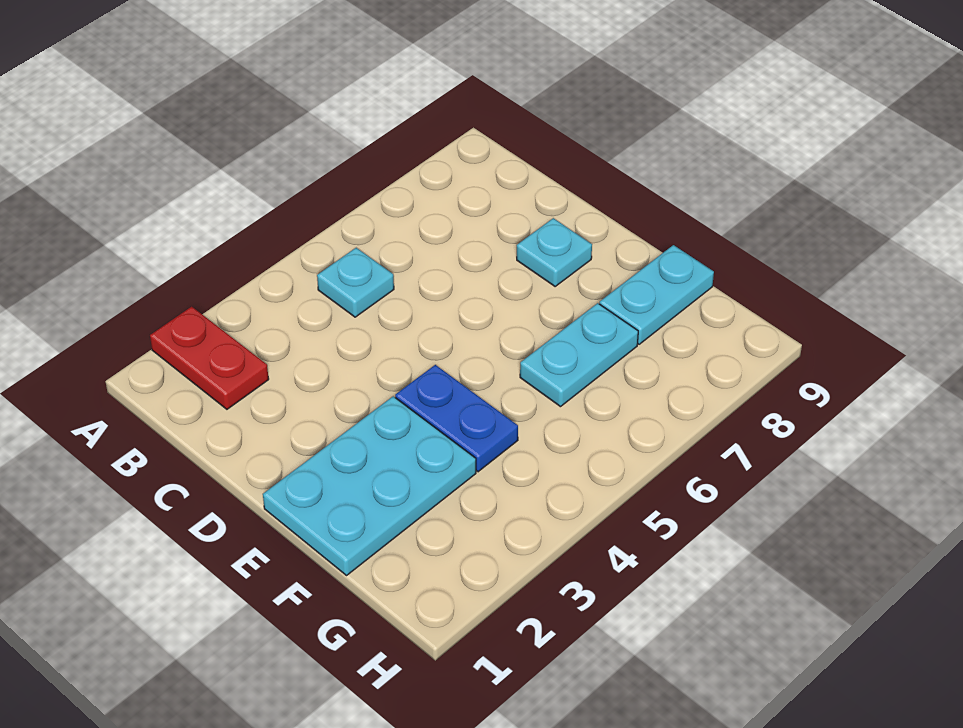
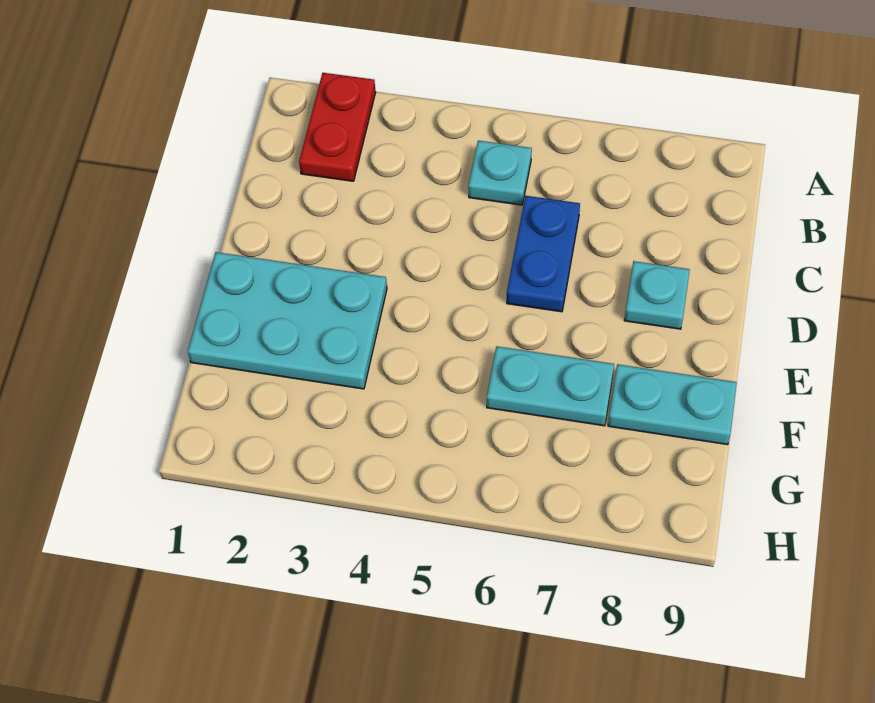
blue 1x2 plate [395,365,518,472] -> blue 1x2 plate moved to [507,196,580,312]

